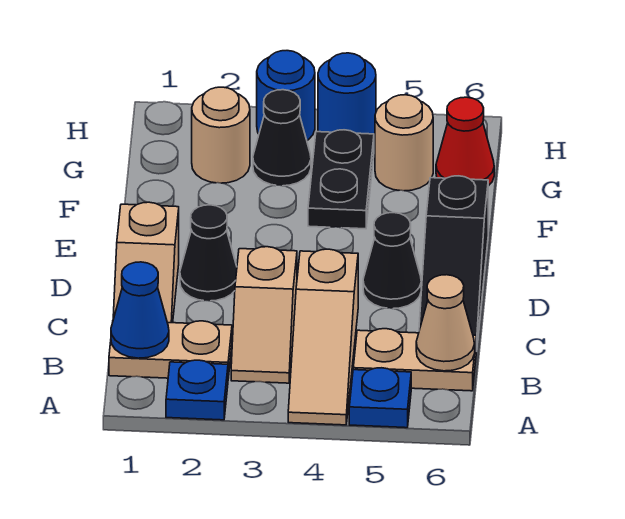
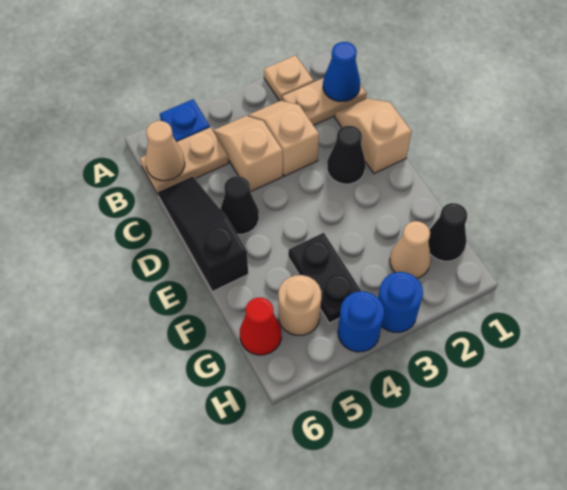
blue 1x1 plate [166,360,228,420] -> tan 1x1 plate [264,55,314,101]
tan 1x3 slope [288,249,358,425] -> tan 1x2 slope [213,116,283,192]
tan 1x1 round brick [192,87,250,183] -> tan 1x1 cone [390,221,431,278]
black 1x1 cone [253,90,311,186] -> black 1x1 cone moved to [428,203,467,261]

